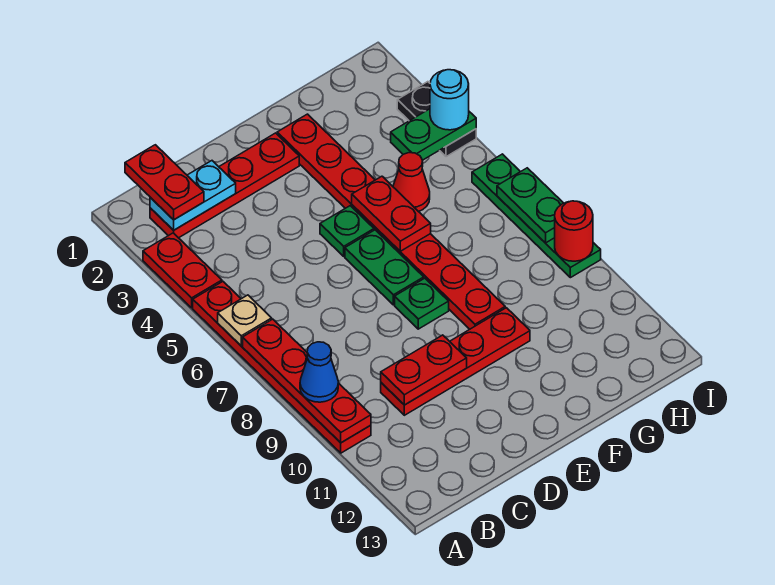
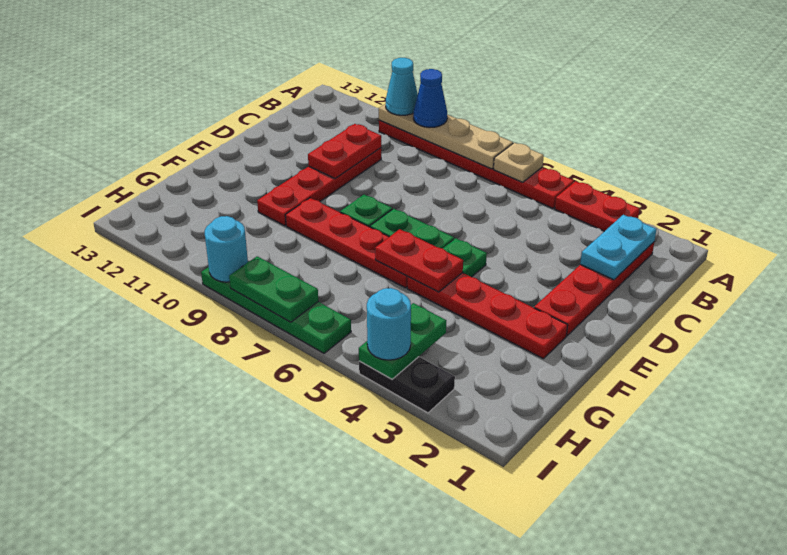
red 1x4 plate [243,319,371,443] -> tan 1x4 plate [379,104,513,169]
none -> cyan 1x1 cone [386,58,418,115]
red 1x2 plate [125,145,204,220] -> none
red 1x1 cone [393,153,430,212] -> none
red 1x1 round brick [555,201,593,261] -> cyan 1x1 round brick [205,216,248,282]

